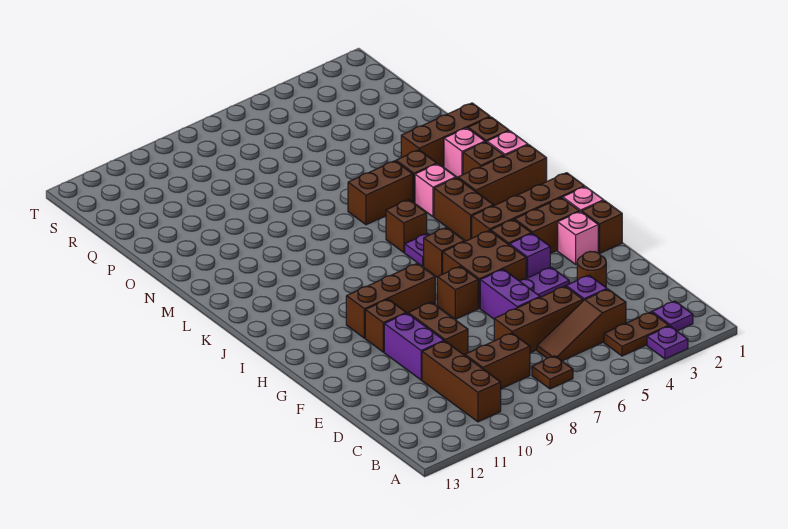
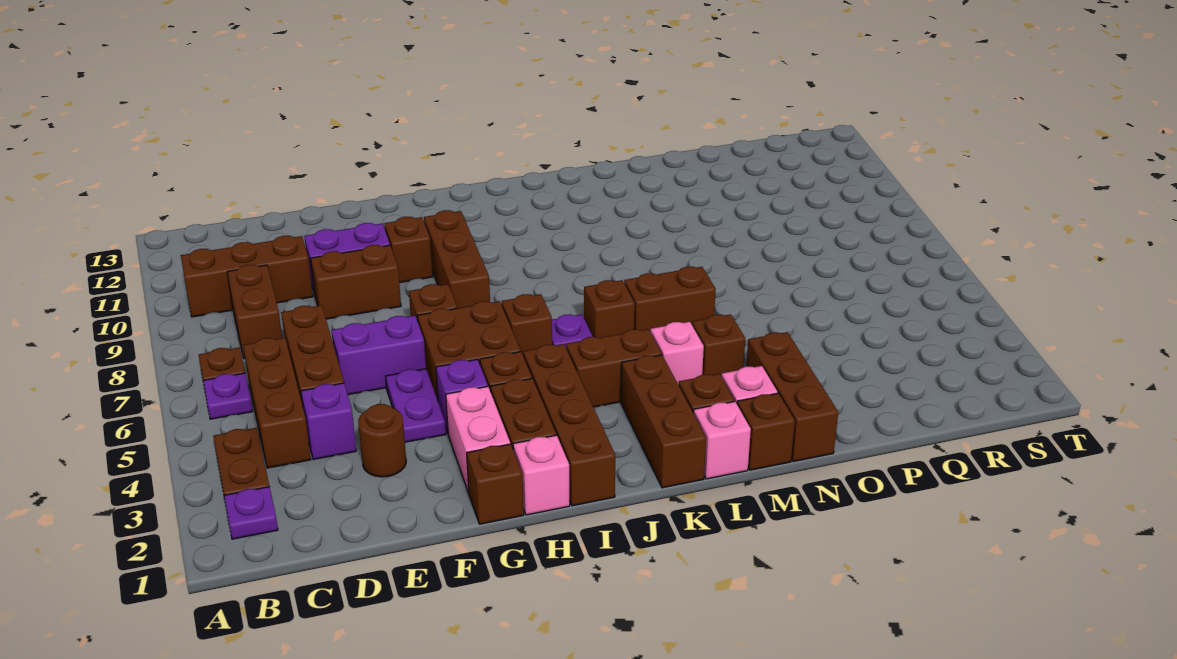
purple 1x1 plate [647,326,688,359] -> purple 1x1 plate moved to [203,373,253,419]
brown 1x3 slope [537,289,626,361] -> brown 1x3 brick [243,338,311,468]
pink 1x1 brick [558,211,598,264] -> pink 1x2 brick [446,387,510,493]
brown 1x2 brick [348,161,413,225] -> brown 1x2 brick turned to [624,267,716,331]

